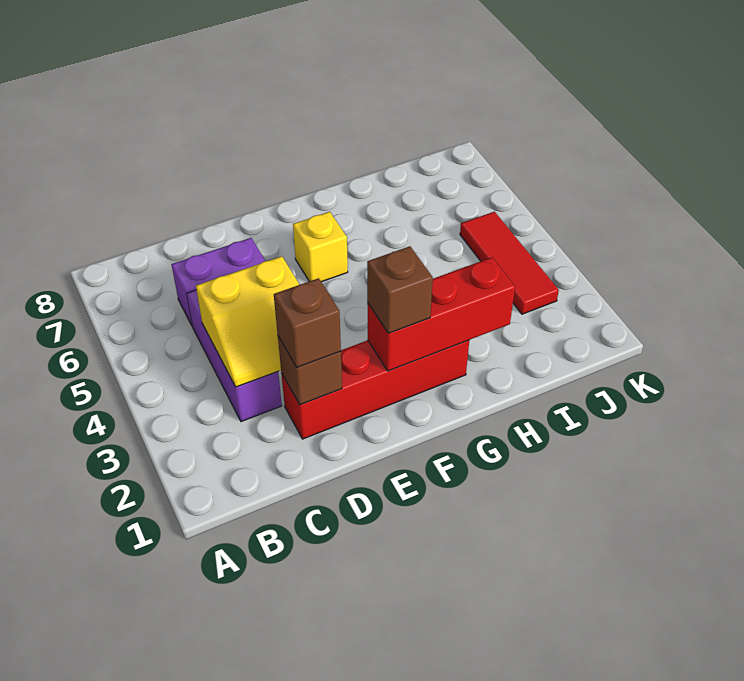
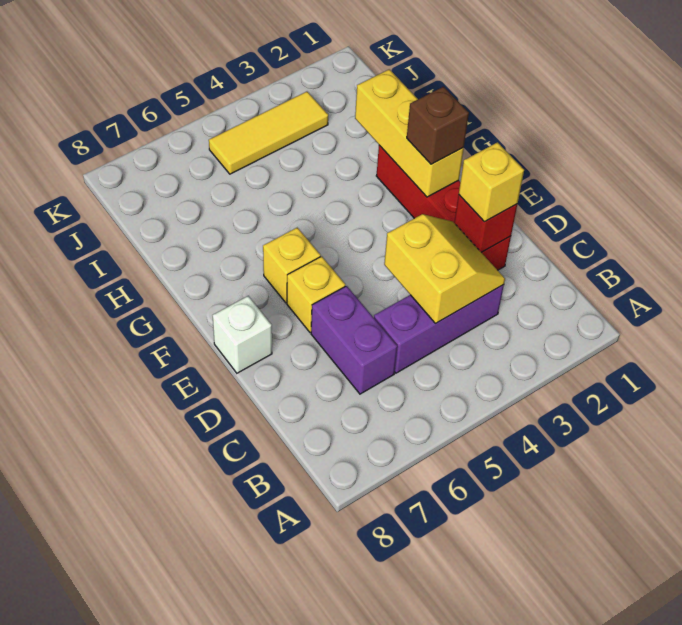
brown 1x1 brick [278,336,342,405] -> red 1x1 brick [454,195,517,252]
brown 1x1 brick [274,278,341,367] -> yellow 1x1 brick [459,142,524,222]
none -> yellow 1x1 brick [287,256,345,333]
none -> white 1x1 brick [213,296,272,373]
red 1x3 brick [367,257,515,371] -> yellow 1x3 brick [355,69,464,197]
red 1x3 tile [460,212,559,314] -> yellow 1x3 tile [209,92,328,174]

